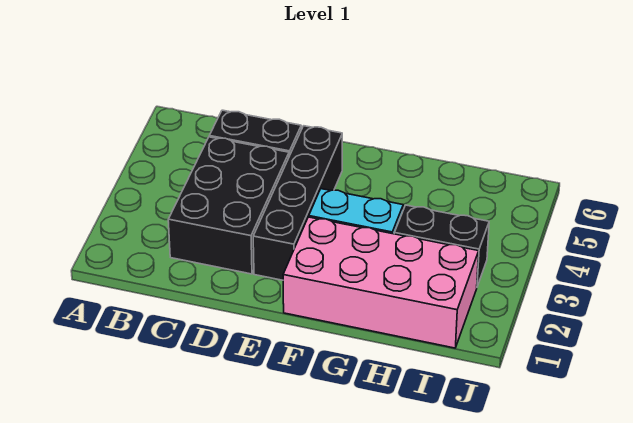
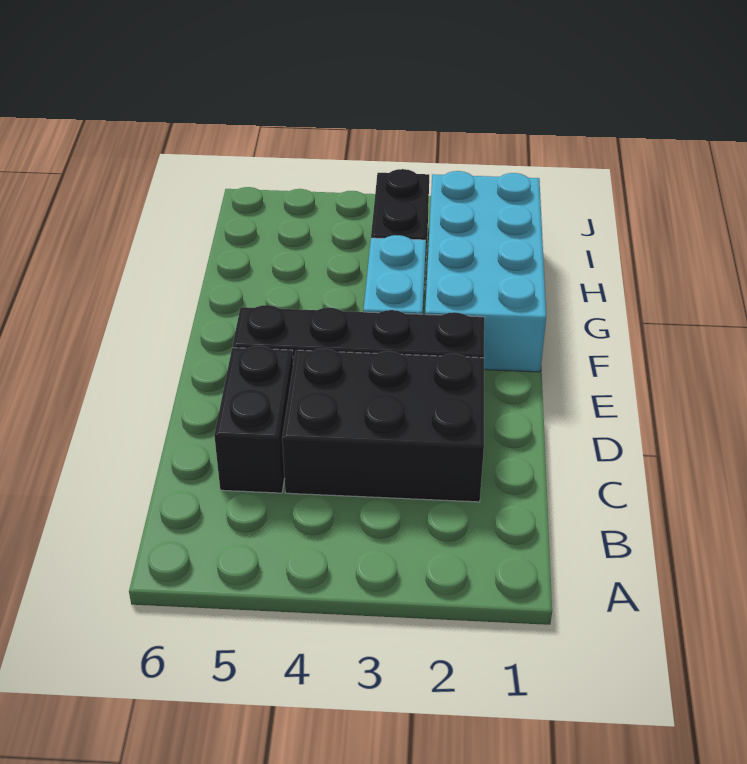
pink 2x4 brick [283,217,479,348] -> cyan 2x4 brick [425,171,546,372]

